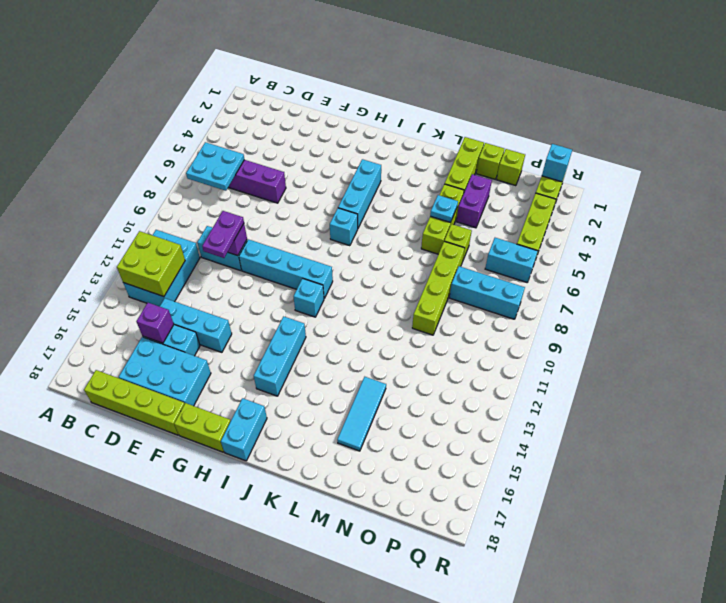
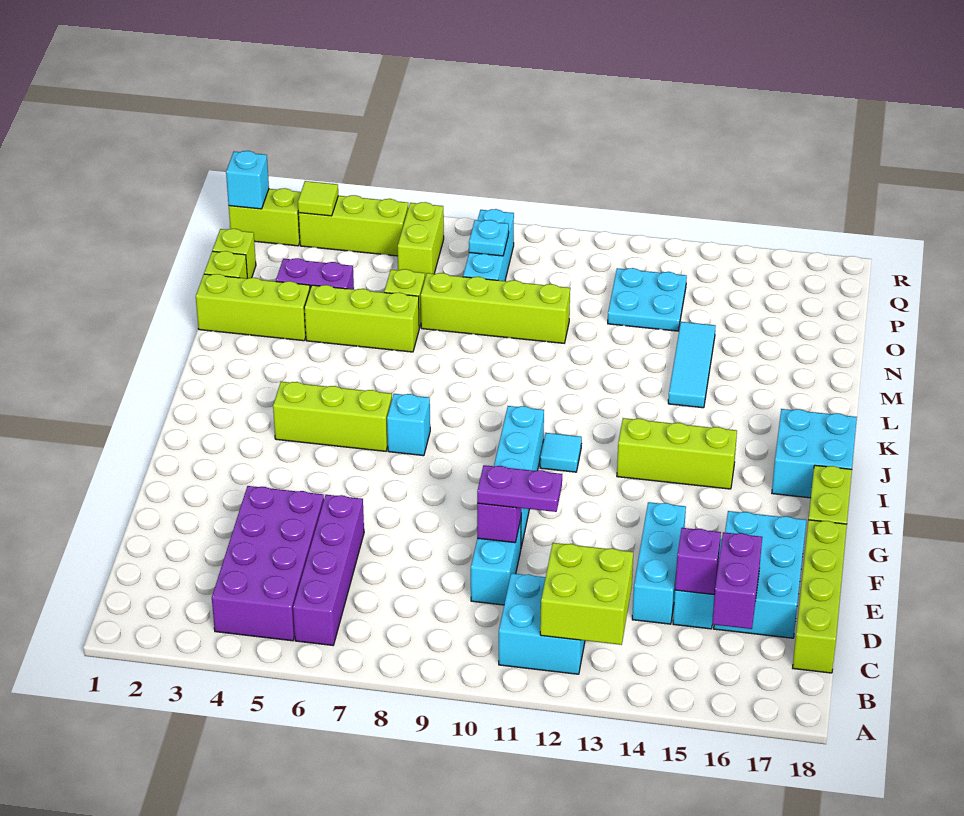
none -> purple 2x4 brick [212,486,324,641]
cyan 2x2 plate [186,142,244,191] -> cyan 2x2 plate moved to [608,268,687,331]
cyan 2x3 brick [124,230,200,307] -> cyan 2x2 brick [499,573,585,674]
none -> purple 1x2 brick [712,532,762,629]
cyan 1x3 brick [338,159,381,228] -> lime 1x3 brick [273,382,392,451]
cyan 1x1 brick [294,278,324,317] -> cyan 1x1 tile [540,433,582,472]
cyan 1x3 brick [254,316,306,396] -> lime 1x3 brick [617,418,737,489]
cyan 1x2 brick [221,398,267,461] -> cyan 2x2 brick [772,409,857,498]
cyan 1x1 plate [430,195,458,223] -> cyan 1x1 plate moved to [469,220,509,256]
cyan 1x3 tile [337,377,386,451] -> cyan 1x3 tile turned to [668,322,716,408]
cyan 1x2 brick [485,238,538,282] -> lime 1x2 brick [398,202,444,278]
none -> lime 1x1 tile [298,181,338,216]

